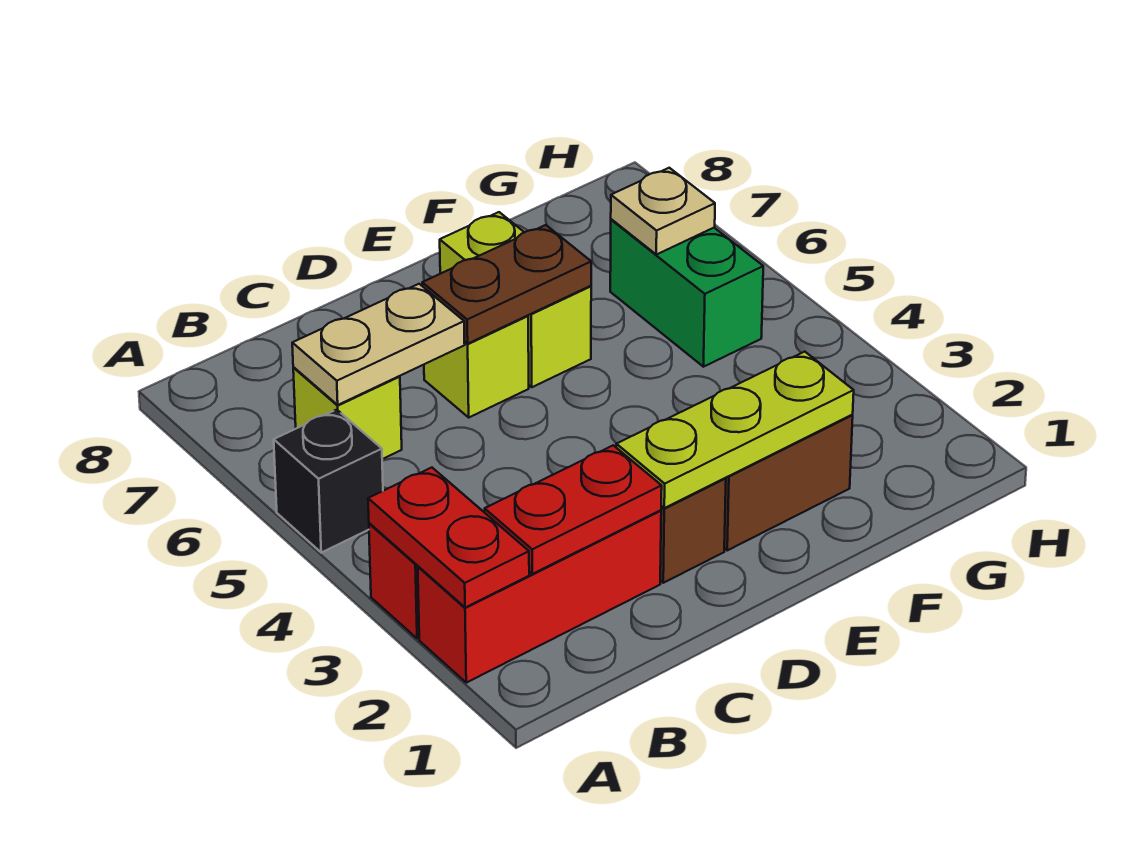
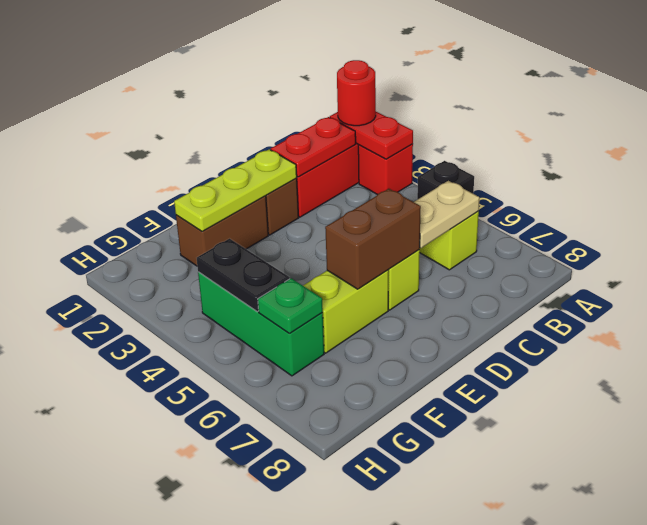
none -> red 1x1 round brick [337,60,376,126]
brown 1x2 plate [422,225,591,343] -> brown 1x2 brick [325,189,421,289]
lime 1x2 brick [440,212,591,387] -> lime 1x2 brick turned to [303,270,388,353]
none -> black 1x2 plate [197,239,290,312]
green 1x2 brick [610,219,763,367] -> green 1x3 brick [198,272,324,376]
tan 1x1 plate [611,168,715,255] -> green 1x1 plate [258,278,323,333]

